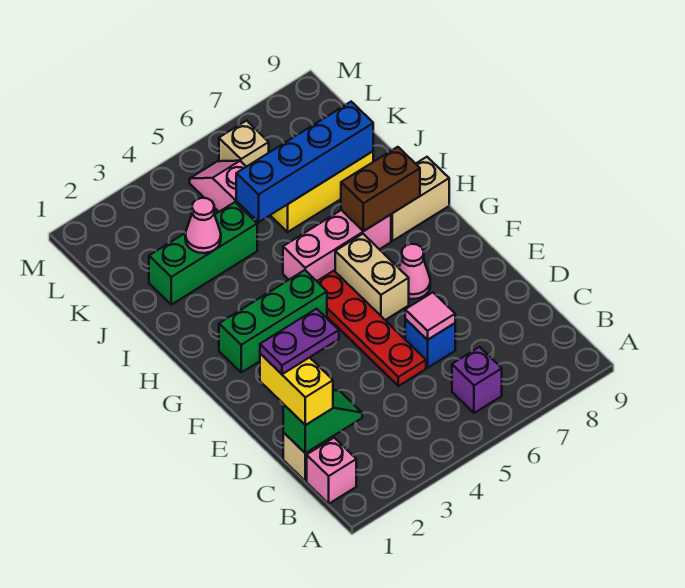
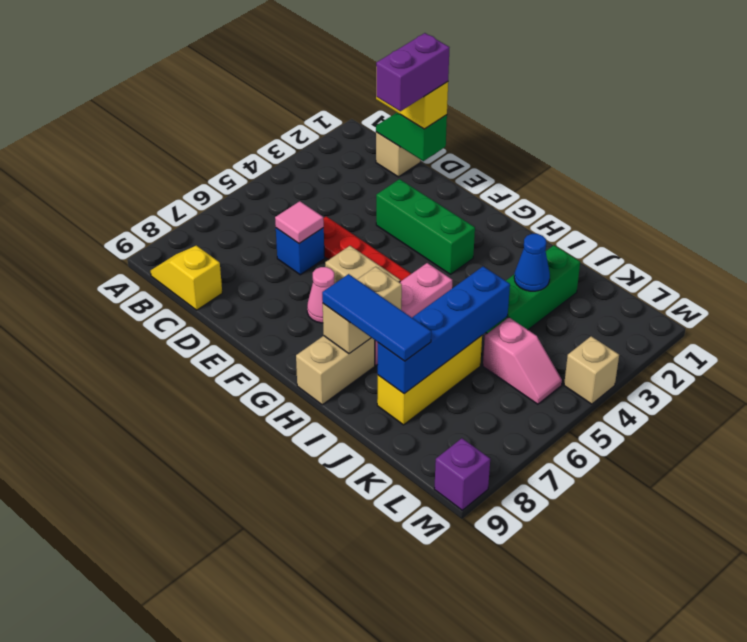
pink 1x1 brick [307,438,356,504] -> none
purple 1x1 brick [452,347,502,413] -> purple 1x1 brick moved to [434,438,490,510]
none -> yellow 1x2 slope [151,246,222,310]
green 1x2 slope [283,390,362,453] -> green 1x2 slope turned to [376,113,447,161]
purple 1x2 plate [260,309,339,374] -> purple 1x2 brick [376,33,450,111]
green 1x3 brick [219,270,327,372] -> green 1x3 brick turned to [376,179,475,274]
brown 1x2 brick [341,147,420,231] -> tan 1x2 brick [323,267,402,354]
none -> blue 1x3 tile [322,274,431,361]
pink 1x1 cone [185,198,221,253] -> blue 1x1 cone [514,234,550,291]
tan 1x1 brick [219,121,269,167] -> tan 1x1 brick moved to [564,336,619,404]

